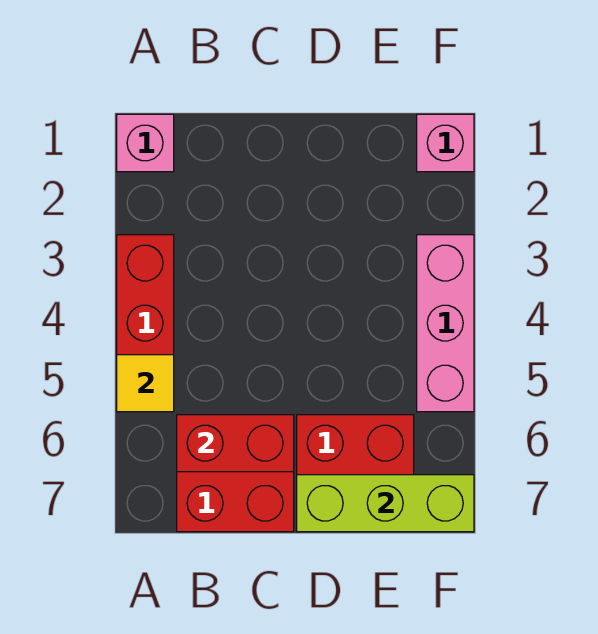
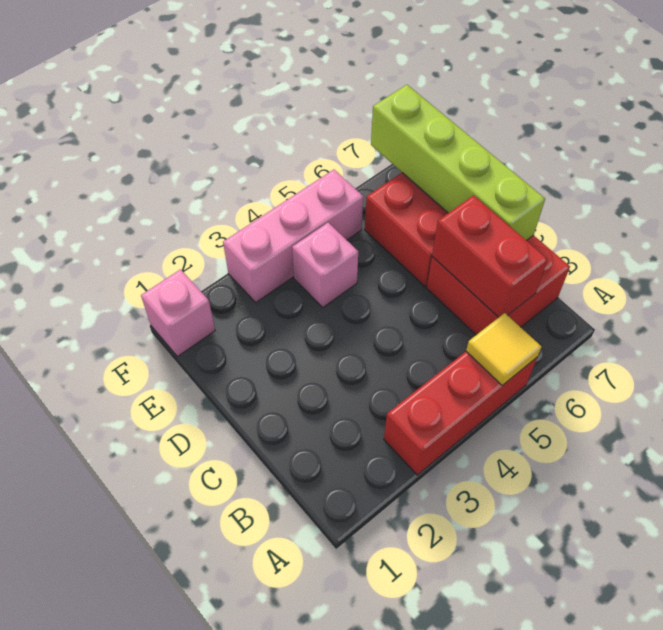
pink 1x1 brick [117,114,174,172] -> pink 1x1 brick moved to [292,223,358,307]
lime 1x3 brick [297,475,474,532] -> lime 1x4 brick [371,85,545,241]

